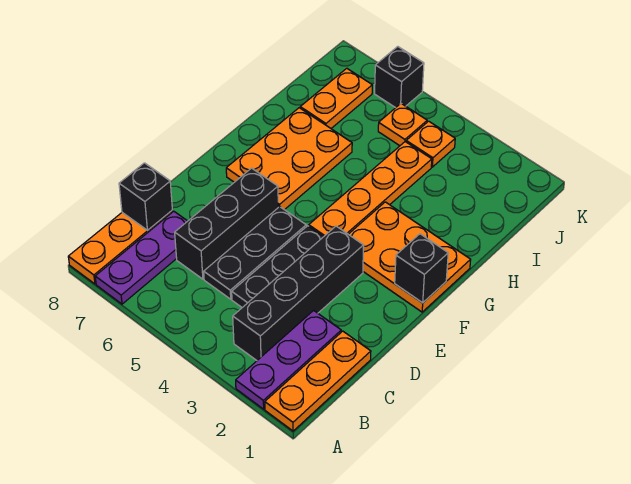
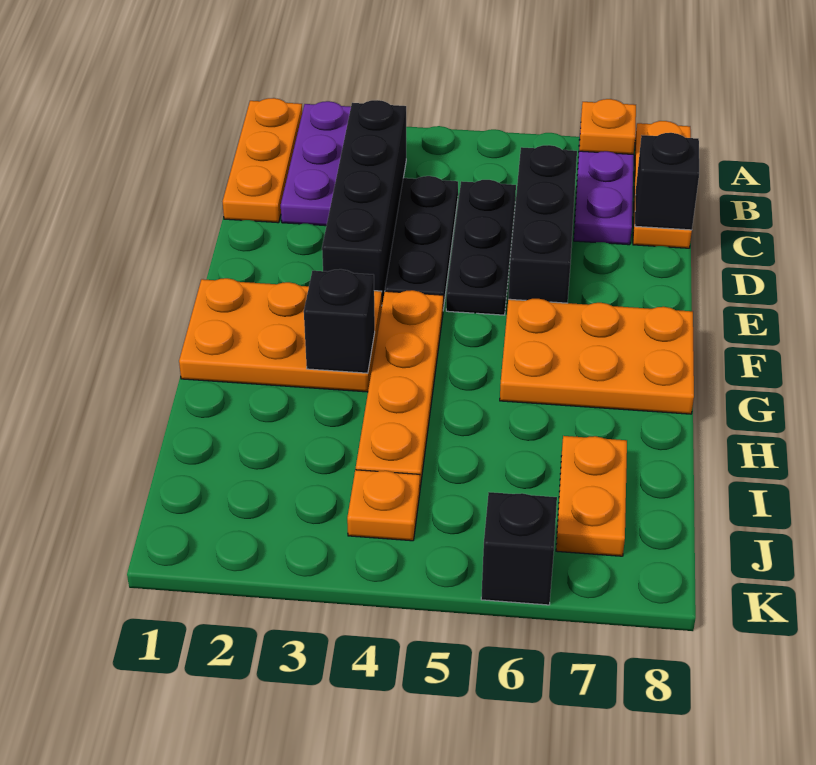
black 1x1 brick [395,234,448,303] -> black 1x1 brick moved to [304,269,375,373]
orange 2x3 plate [226,108,352,210] -> orange 2x3 plate turned to [500,299,694,414]
orange 1x1 plate [378,104,427,146] -> orange 1x1 plate moved to [579,99,636,155]

